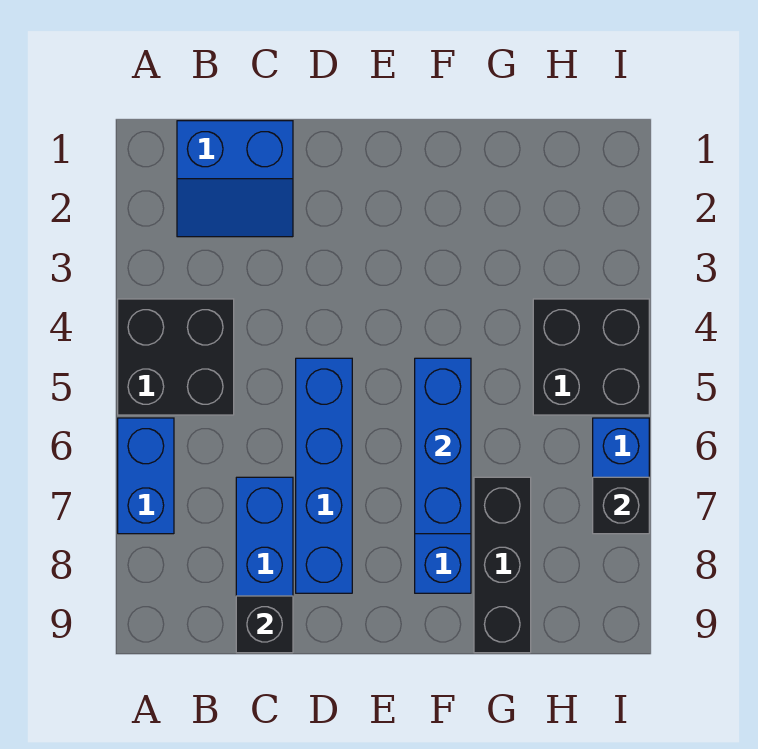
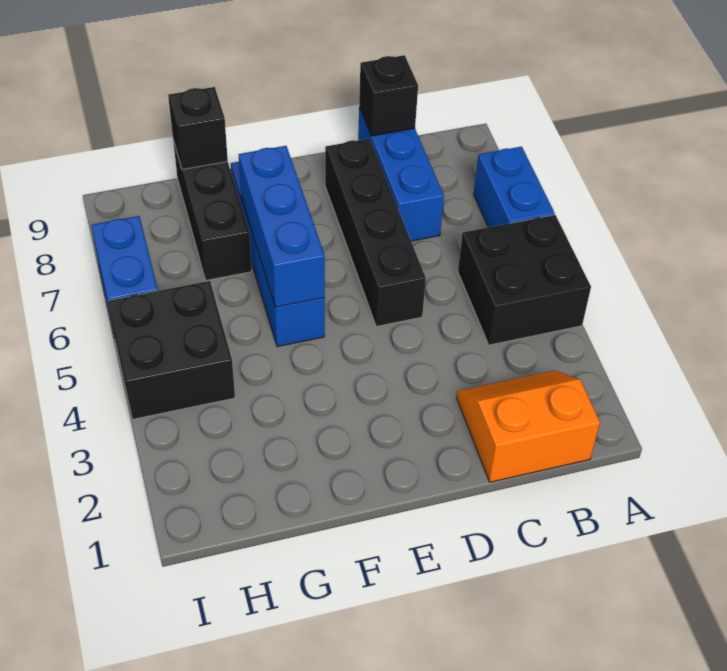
blue 2x2 slope [177,121,293,237] -> orange 2x2 slope [457,370,600,482]
blue 1x4 brick [296,358,352,593] -> black 1x4 brick [325,139,426,327]
black 1x1 brick [593,477,649,534] -> black 1x1 brick moved to [168,87,228,169]

